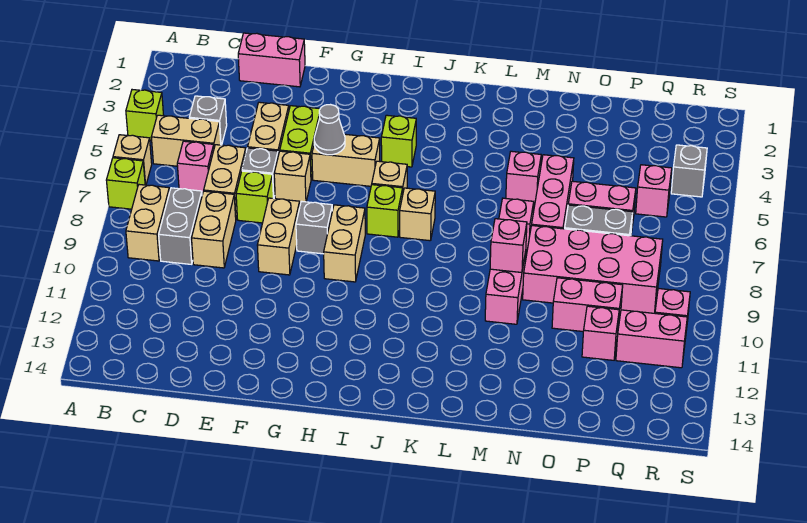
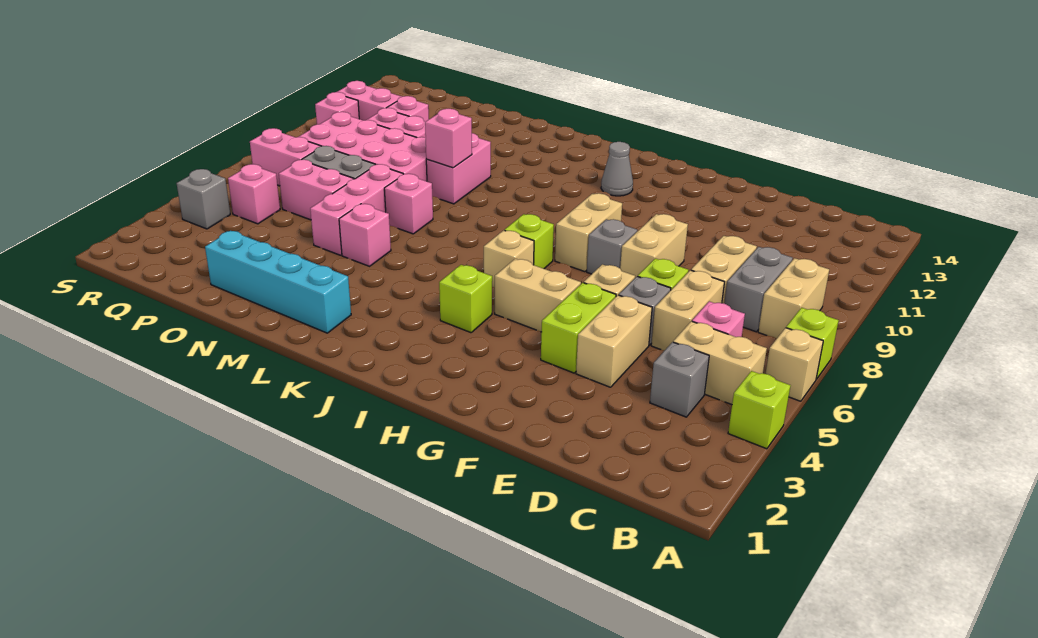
pink 1x2 brick [238,33,305,87] -> pink 1x2 brick moved to [250,128,320,186]
grey 1x1 cone [314,105,345,155] -> grey 1x1 cone moved to [601,142,633,196]
tan 1x1 brick [400,188,435,241] -> none
none -> cyan 1x4 brick [205,231,351,333]

